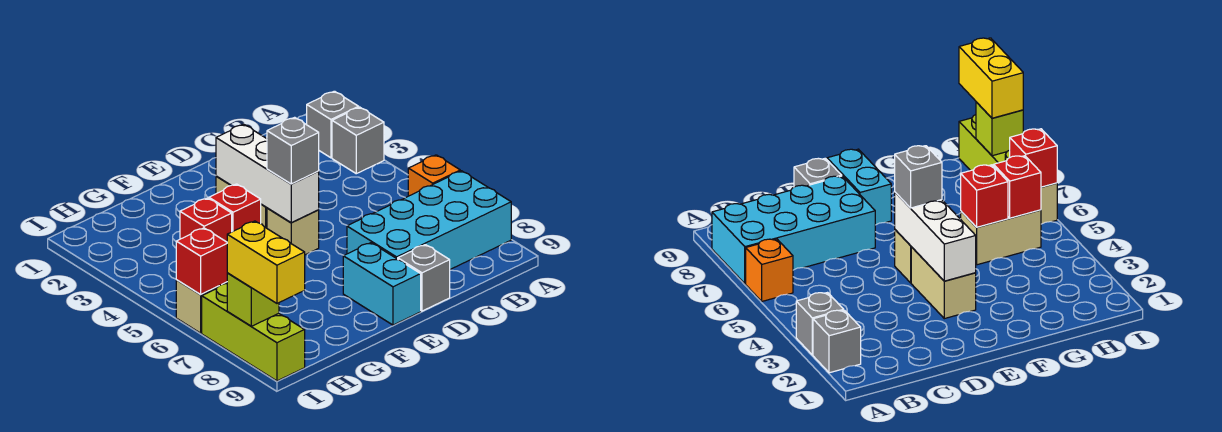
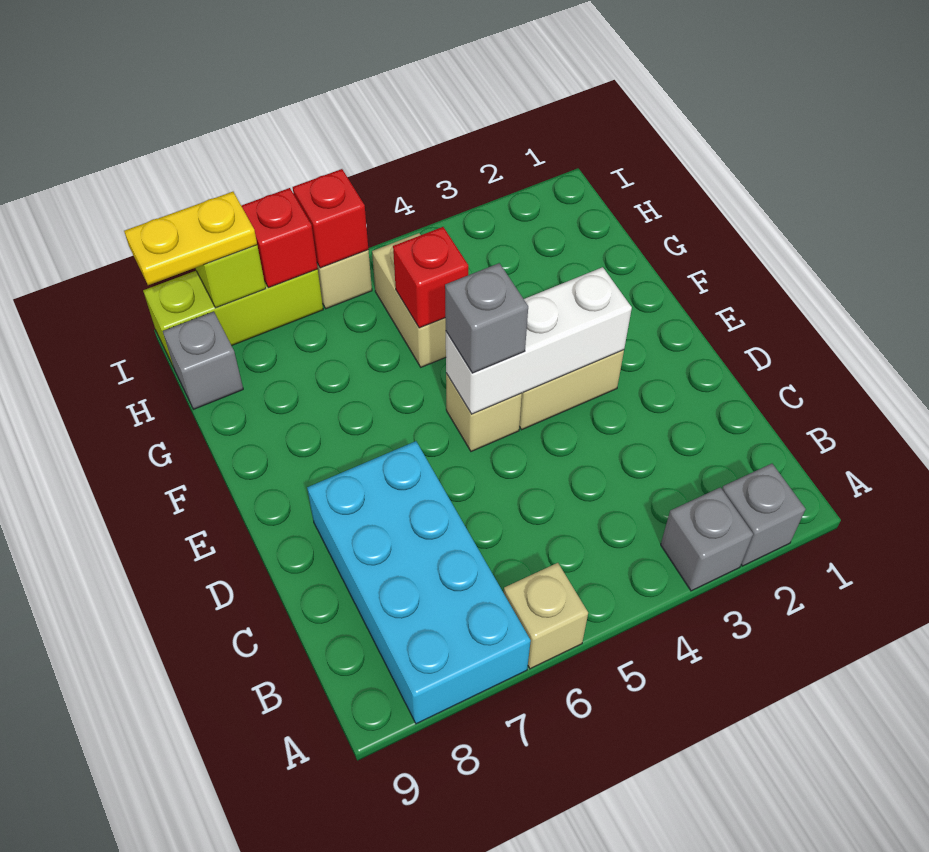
orange 1x1 brick [408,155,460,196] -> tan 1x1 brick [504,563,588,669]
grey 1x1 brick [398,245,450,311] -> grey 1x1 brick moved to [163,312,243,409]
cyan 1x2 brick [343,243,421,325] -> none
red 1x1 brick [180,198,232,242] -> red 1x1 brick moved to [241,188,318,288]
yellow 1x2 brick [227,221,305,303] -> yellow 1x2 plate [124,192,257,285]

